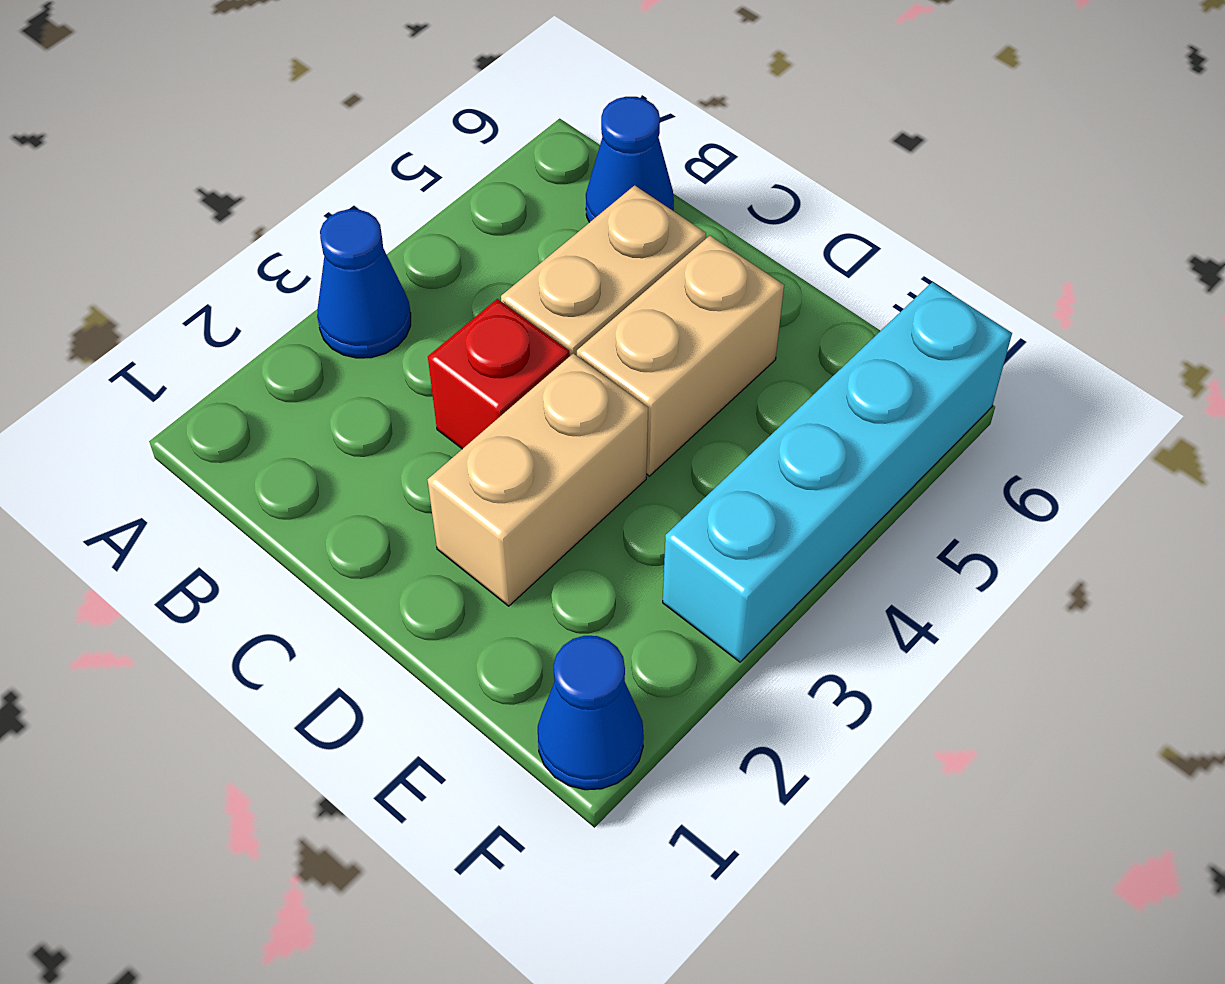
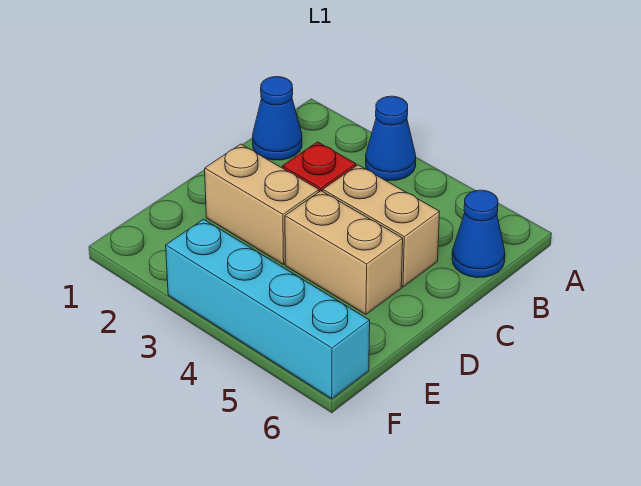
blue 1x1 cone [538,636,644,790] -> blue 1x1 cone moved to [253,77,302,160]

